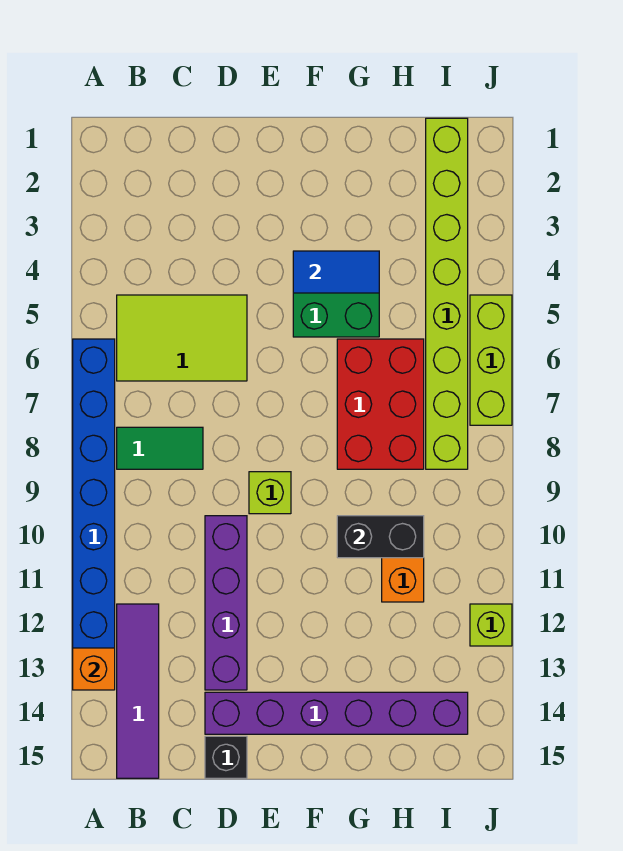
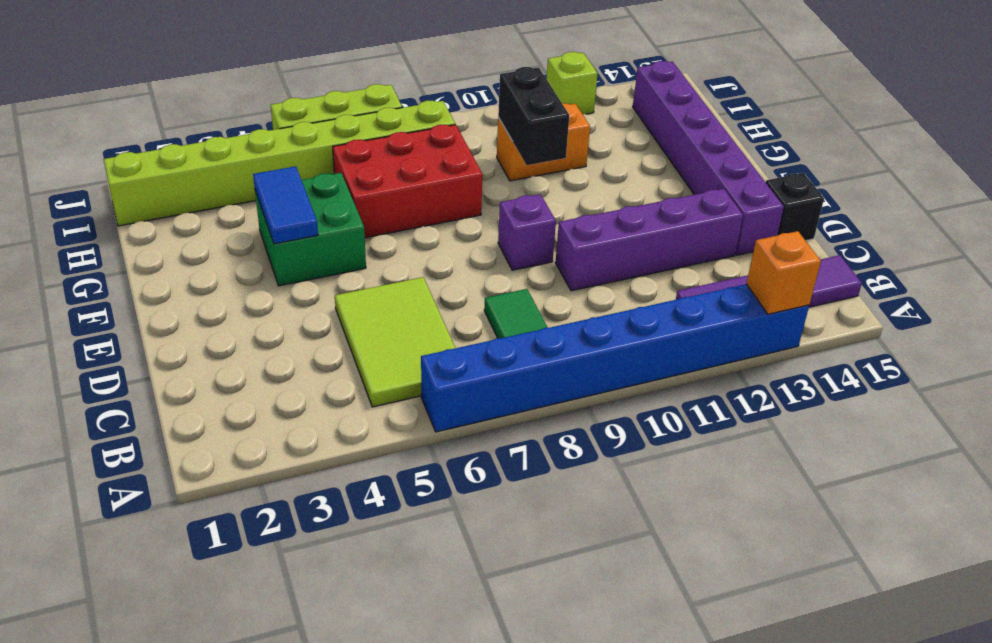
lime 1x1 brick [249,472,291,514] -> purple 1x1 brick [498,194,556,270]

